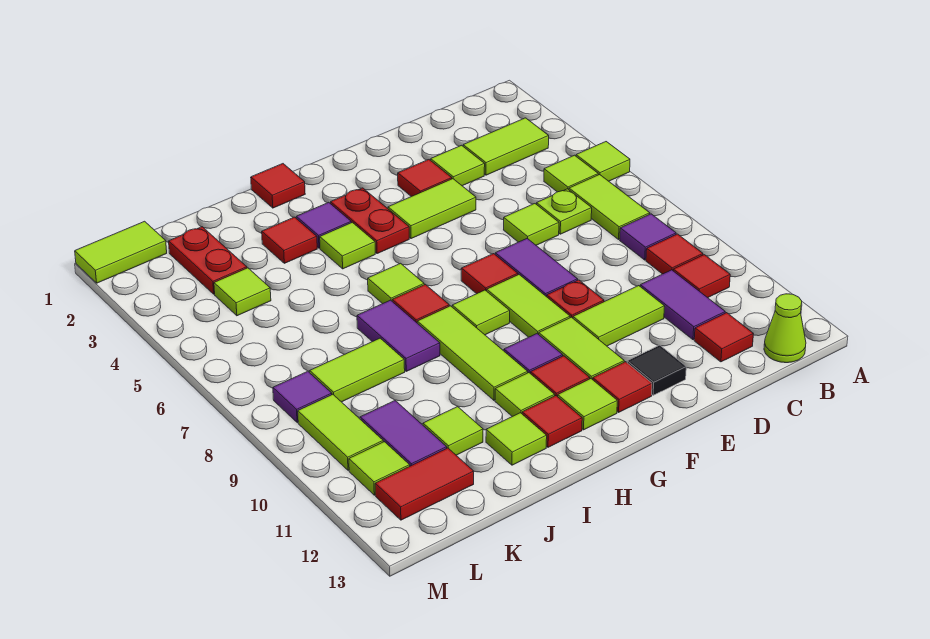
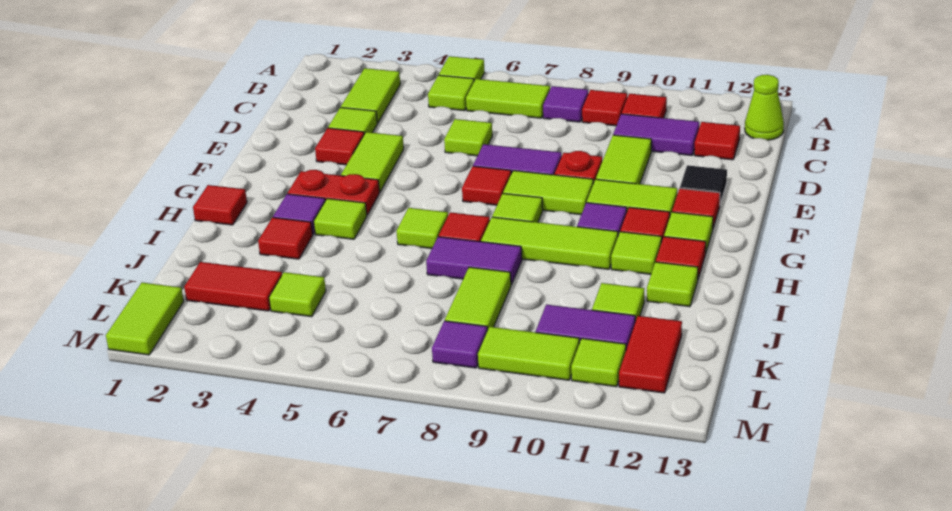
lime 1x1 plate [537,189,592,234] -> none
red 1x2 plate [169,227,247,294] -> red 1x2 tile [184,262,282,311]

